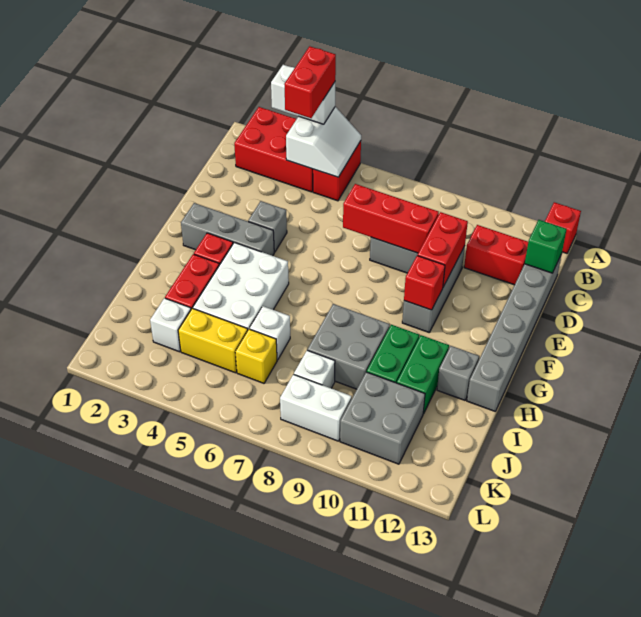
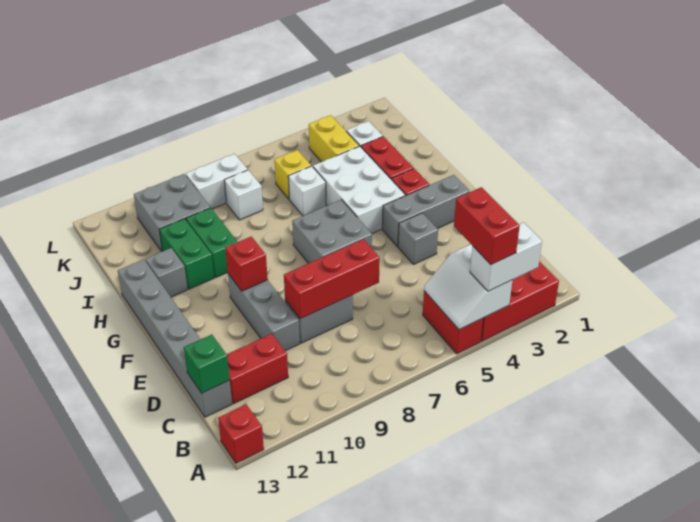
red 1x2 brick [418,212,468,287] -> none
grey 2x2 brick [307,304,390,389] -> grey 2x2 brick moved to [292,200,372,263]
yellow 1x2 brick [178,308,248,373] -> yellow 1x2 brick turned to [309,115,359,162]

